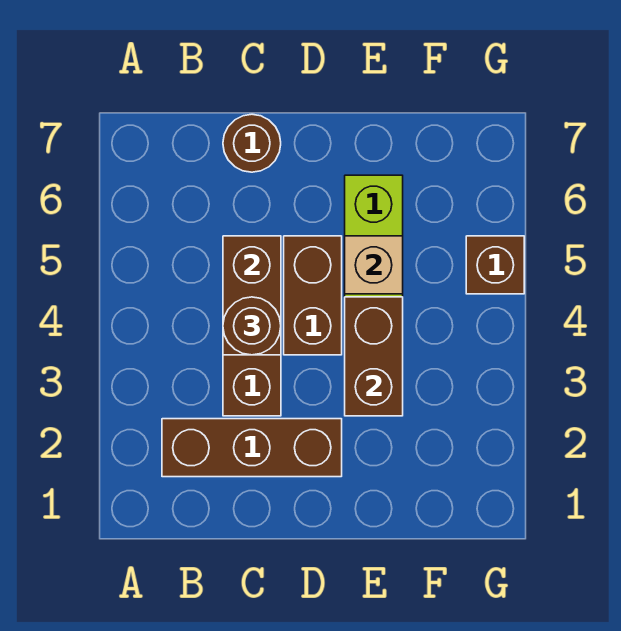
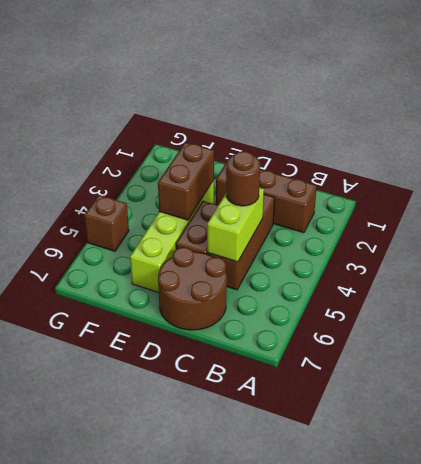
brown 1x2 brick [223,236,281,355] -> lime 1x2 brick [207,188,264,262]
brown 1x1 round brick [223,114,281,172] -> brown 2x2 round brick [158,247,227,330]
tan 1x1 brick [345,236,403,294] -> none

